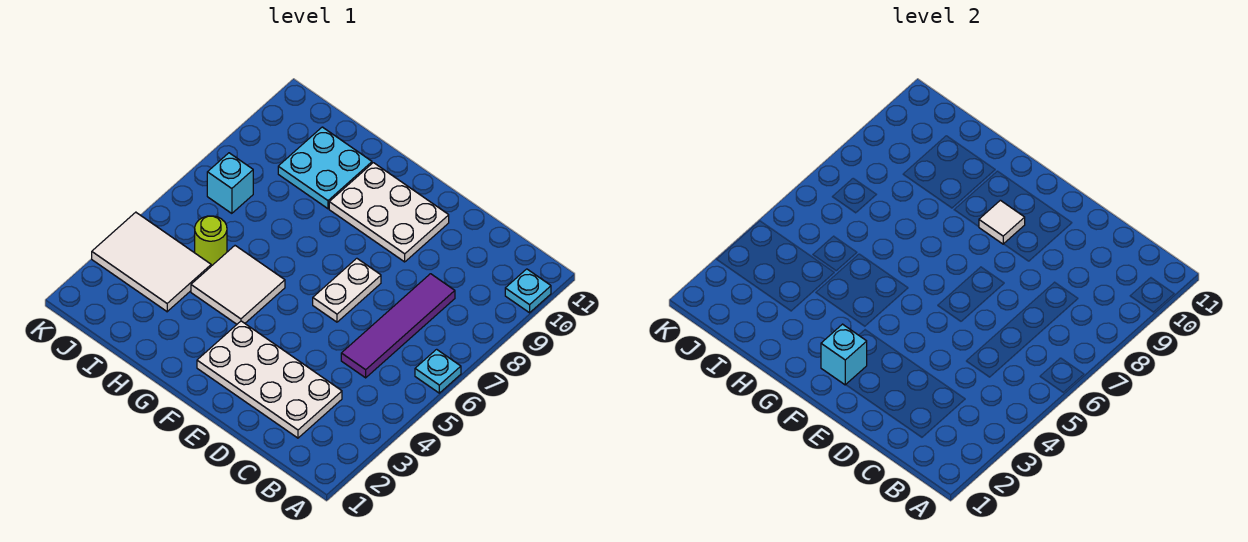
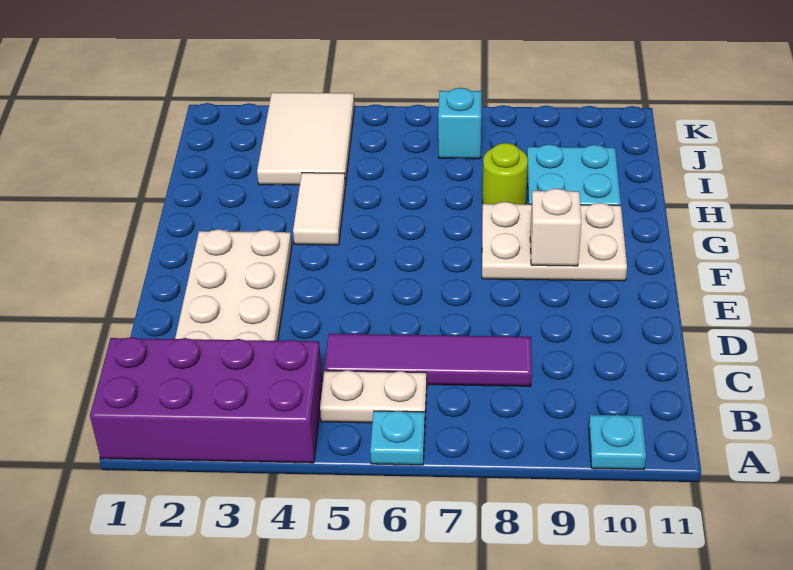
none -> purple 2x4 brick [90,337,323,463]
white 1x2 plate [313,258,381,322] -> white 1x2 plate moved to [320,370,427,423]
white 2x3 plate [329,163,449,262] -> white 2x3 plate turned to [482,202,627,281]
cyan 1x1 brick [821,324,867,385] -> none
white 1x1 tile [979,200,1025,244] -> white 1x1 brick [530,188,581,266]
white 2x2 tile [191,246,285,324] -> white 1x2 tile [293,173,345,245]
lime 1x1 round brick [195,216,227,266] -> lime 1x1 round brick moved to [482,143,528,204]

